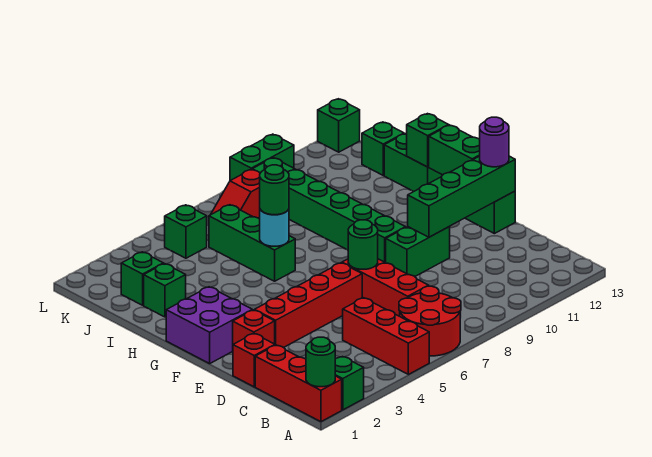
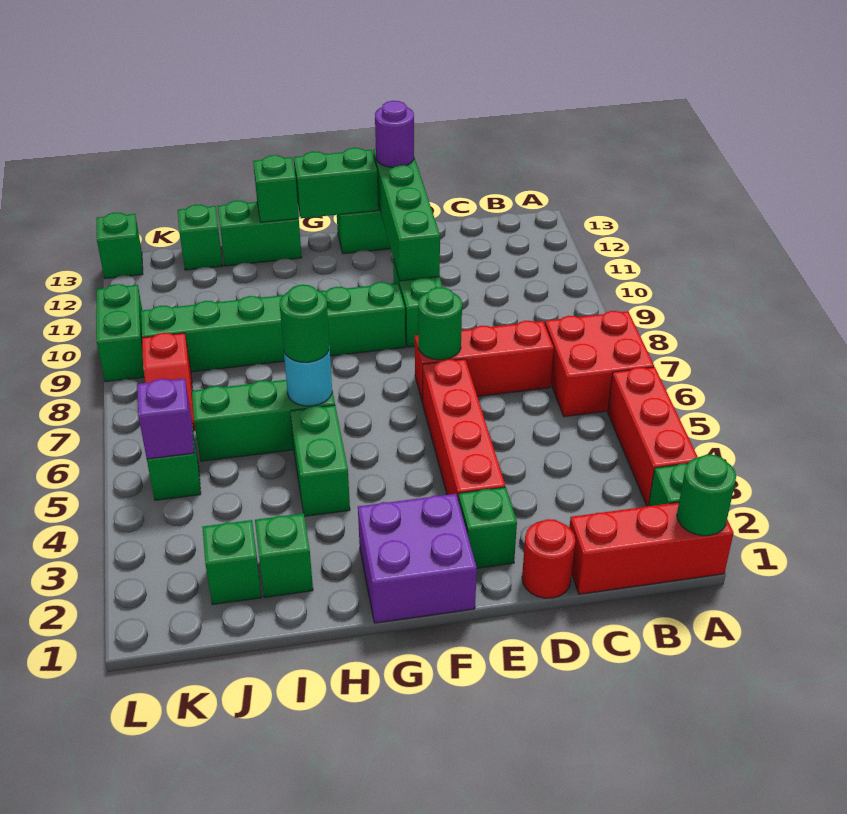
red 1x3 brick [343,298,429,374] -> red 1x3 brick turned to [608,367,698,506]
red 2x2 round brick [399,286,461,356] -> red 2x2 brick [545,311,654,417]
red 1x1 brick [233,334,275,387] -> red 1x1 round brick [522,519,575,598]
red 1x1 brick [233,310,275,344] -> green 1x1 brick [458,487,517,568]
none -> green 1x2 brick [290,405,350,516]
none -> purple 1x1 brick [137,379,194,459]

